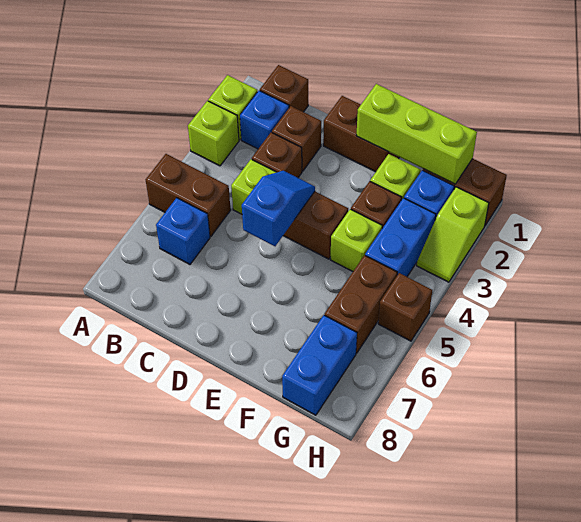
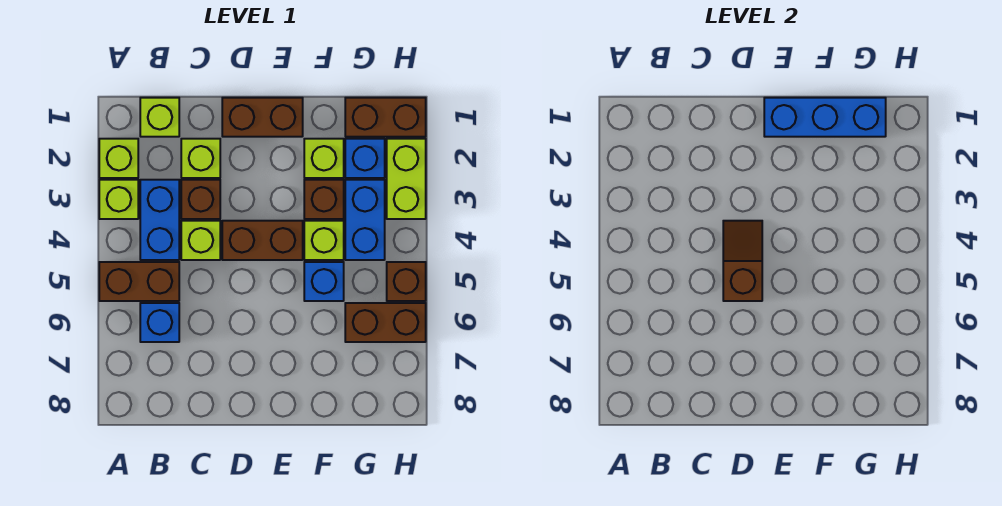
brown 1x1 brick [260,65,308,112] -> lime 1x1 brick [140,98,179,137]
blue 1x1 brick [240,91,289,149] -> blue 1x1 brick moved to [304,262,344,301]
brown 1x1 brick [272,106,321,171] -> lime 1x1 brick [181,139,220,178]
blue 1x2 slope [242,171,315,246] -> brown 1x2 slope [723,221,762,301]
lime 1x3 brick [356,84,477,184] -> blue 1x3 brick [764,98,886,137]
brown 1x2 brick [325,255,397,353] -> brown 1x2 brick turned to [345,303,426,342]
blue 1x2 brick [282,315,357,415] -> blue 1x2 brick moved to [140,180,179,260]
lime 1x2 slope [417,187,489,282] -> lime 1x2 brick [387,139,426,219]

